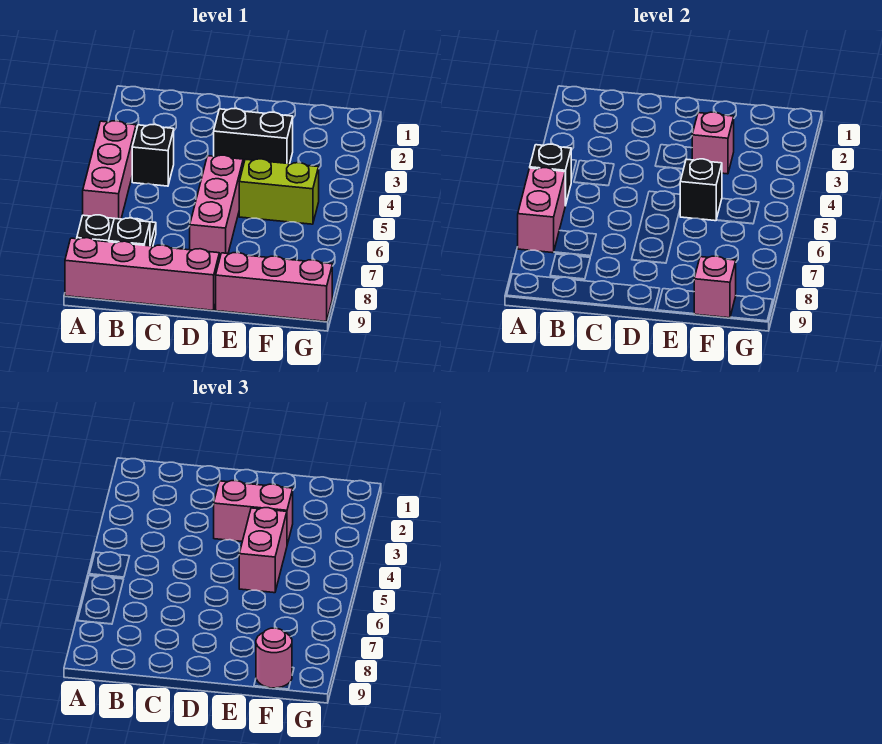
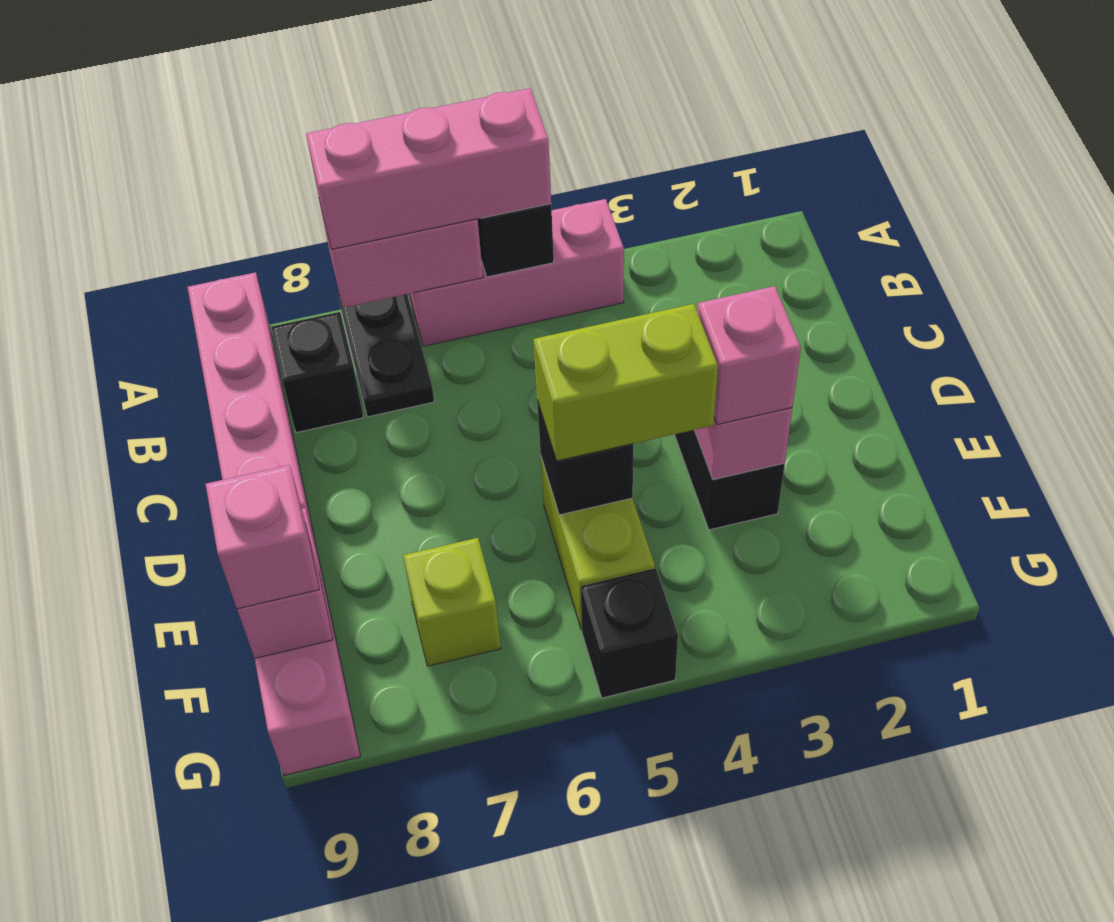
black 1x1 brick [132,124,174,186] -> black 1x1 brick moved to [581,568,678,698]
pink 1x2 brick [214,481,293,544] -> pink 1x1 brick [698,286,801,424]
pink 1x3 brick [190,155,243,260] -> pink 1x3 brick moved to [306,88,551,249]
pink 1x2 brick [239,508,287,593] -> lime 1x2 brick [534,304,718,461]
none -> lime 1x1 brick [403,538,501,666]
pink 1x1 round brick [256,628,292,688] -> pink 1x1 brick [206,465,319,609]

